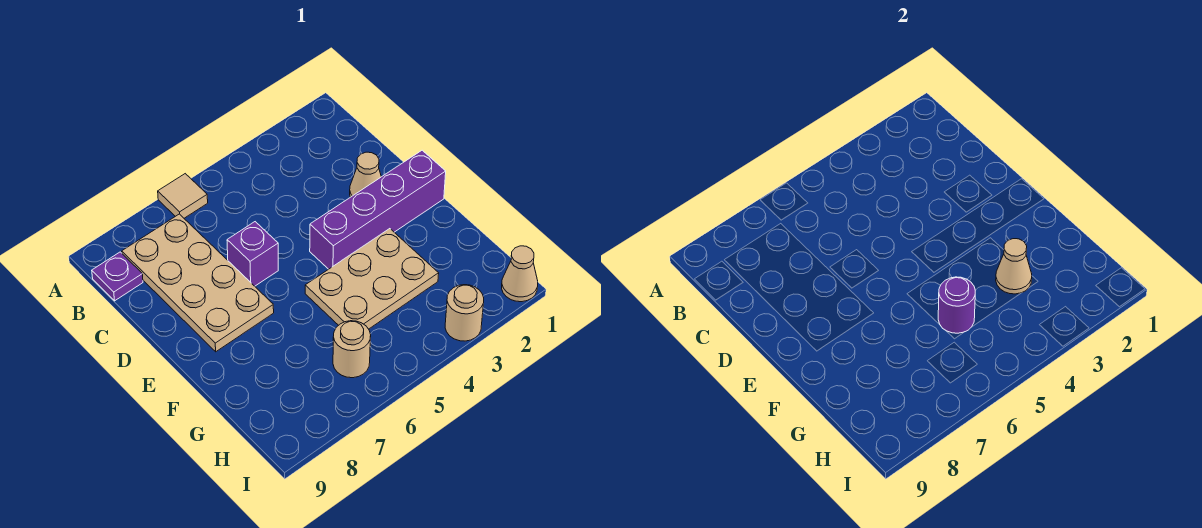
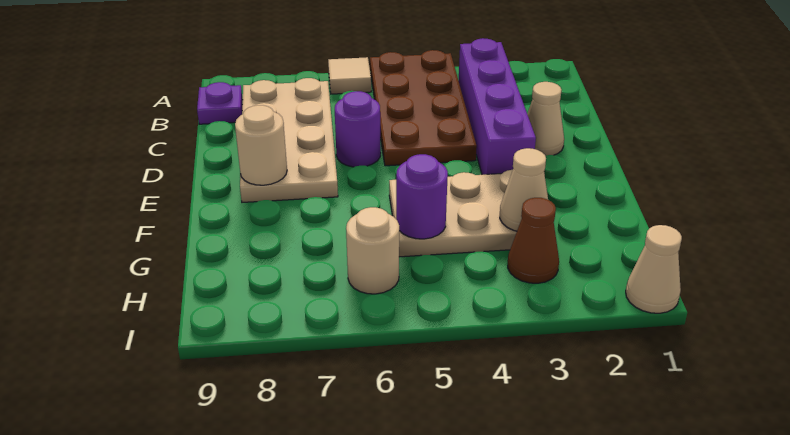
none -> brown 2x4 plate [370,50,477,166]
purple 1x1 brick [227,222,278,286] -> purple 1x1 round brick [335,91,381,167]
purple 1x4 brick [310,150,446,269] -> purple 1x4 brick turned to [459,38,536,175]
none -> brown 1x1 cone [508,198,559,283]
tan 1x1 round brick [445,285,484,341] -> tan 1x1 round brick moved to [235,105,287,185]

